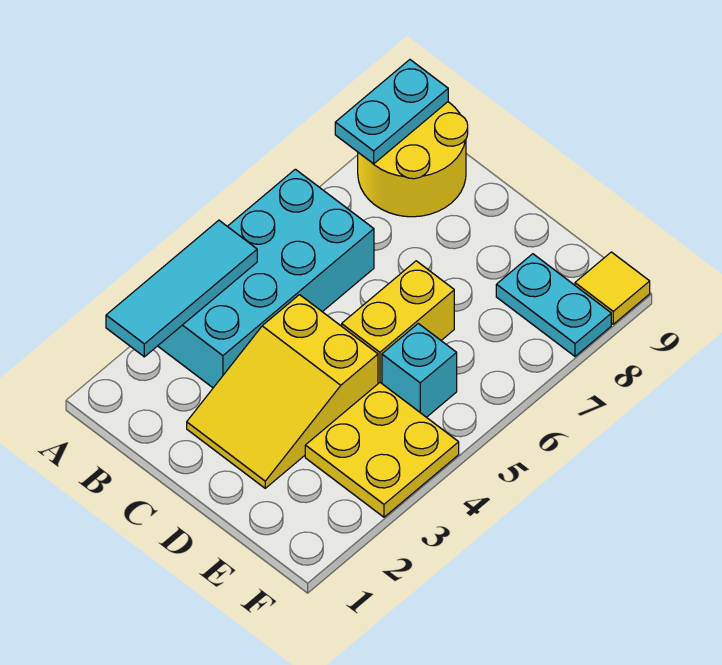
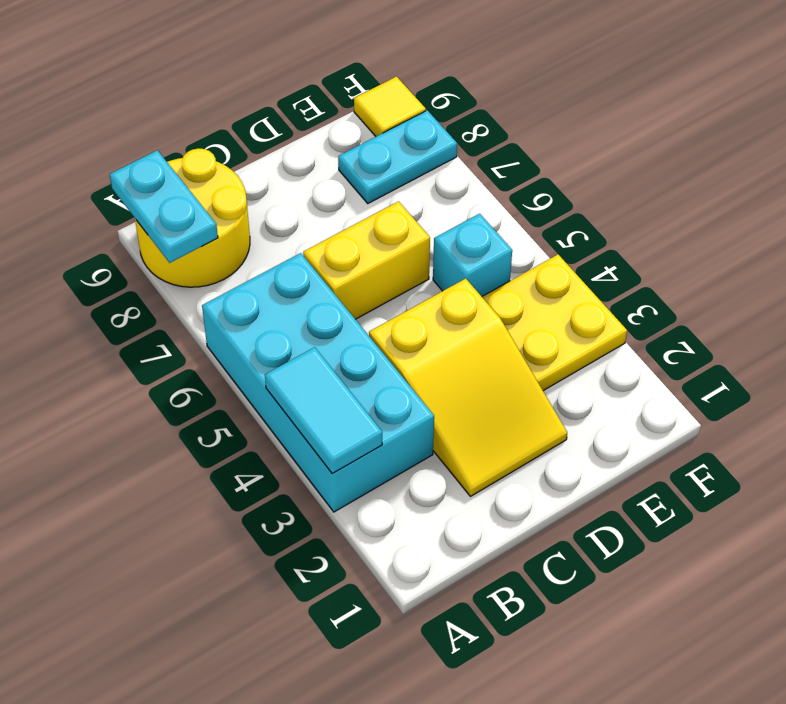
cyan 1x3 tile [106,220,257,357] -> cyan 1x2 tile [265,347,382,474]
yellow 1x2 brick [342,261,454,383] -> yellow 1x2 brick turned to [303,201,430,319]

